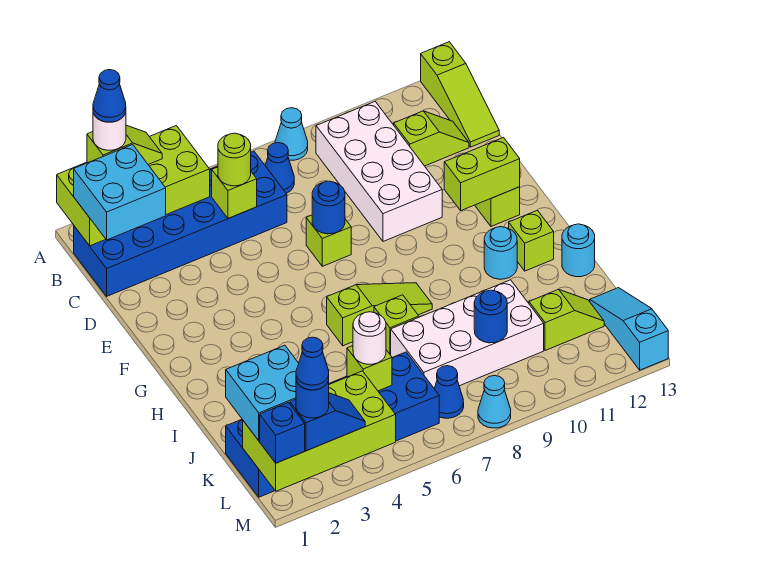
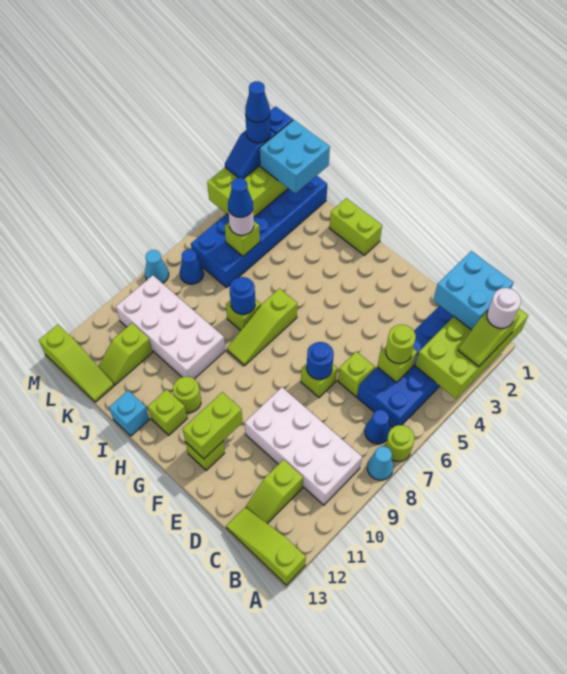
blue 1x1 cone [93,70,126,122] -> blue 1x1 cone moved to [228,178,253,217]
none -> lime 1x1 round brick [385,425,415,461]
none -> lime 1x1 brick [338,351,375,397]
none -> lime 1x2 brick [330,198,382,255]
cyan 1x1 round brick [484,227,517,279] -> lime 1x1 round brick [173,377,201,413]
cyan 1x1 round brick [562,224,595,277] -> cyan 1x1 brick [109,390,150,436]
white 2x4 brick [391,280,544,388] -> white 2x4 brick turned to [116,275,225,379]
blue 1x1 round brick [474,290,507,343] -> blue 1x1 round brick moved to [230,277,255,314]
cyan 1x3 slope [590,288,668,370] -> lime 1x3 slope [39,325,114,402]

